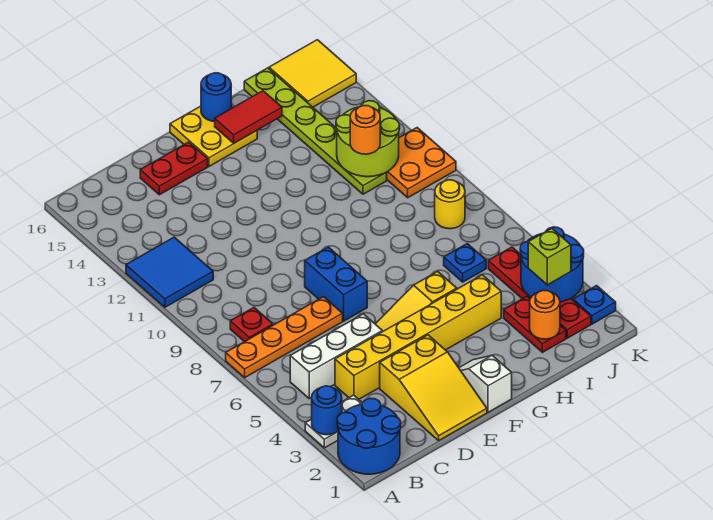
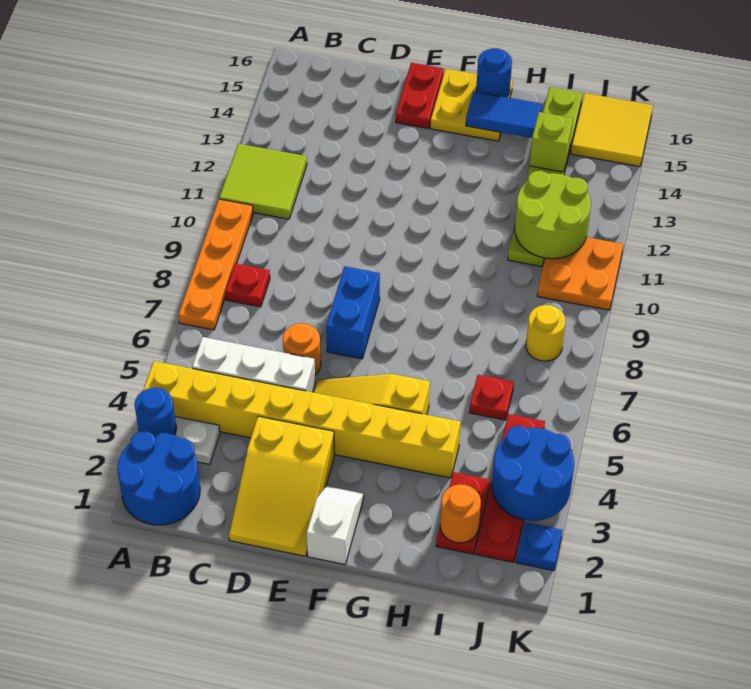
orange 1x4 plate [226,297,343,377] -> orange 1x4 plate turned to [178,199,253,330]
blue 2x2 tile [126,237,213,307] -> lime 2x2 tile [219,144,307,219]
yellow 1x6 brick [335,275,501,399] -> yellow 1x8 brick [143,361,461,478]
red 1x2 plate [140,142,208,195] -> red 1x2 plate turned to [396,63,444,128]
red 1x2 tile [215,91,282,143] -> blue 1x2 tile [466,92,542,138]
blue 1x1 plate [444,244,486,282] -> red 1x1 plate [469,375,514,420]
orange 1x1 round brick [350,106,380,154] -> orange 1x1 round brick moved to [283,323,321,375]
lime 1x1 brick [528,228,571,285] -> lime 1x1 brick moved to [530,112,573,172]

